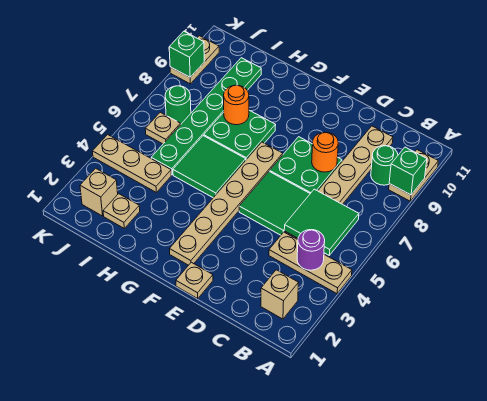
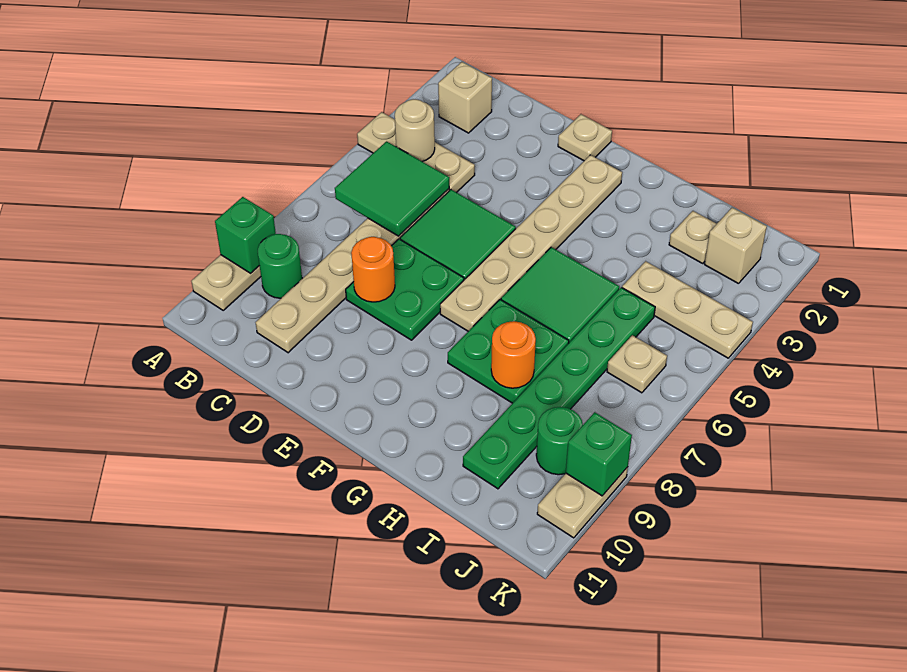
purple 1x1 round brick [297,230,325,270] -> tan 1x1 round brick [395,99,435,161]
green 1x1 round brick [165,86,191,124] -> green 1x1 round brick moved to [536,407,583,475]

